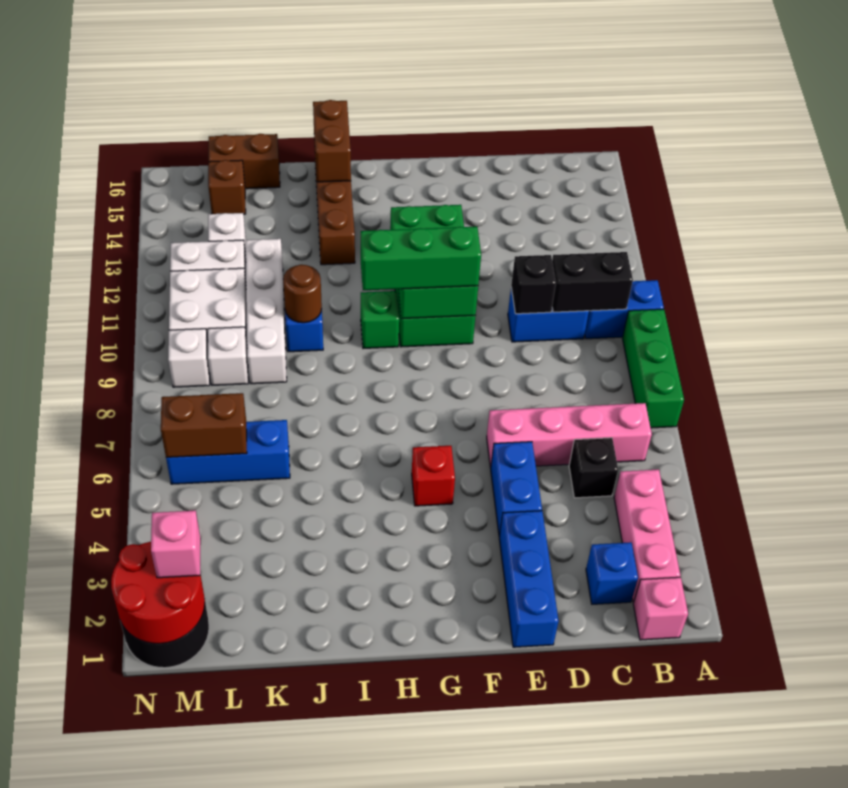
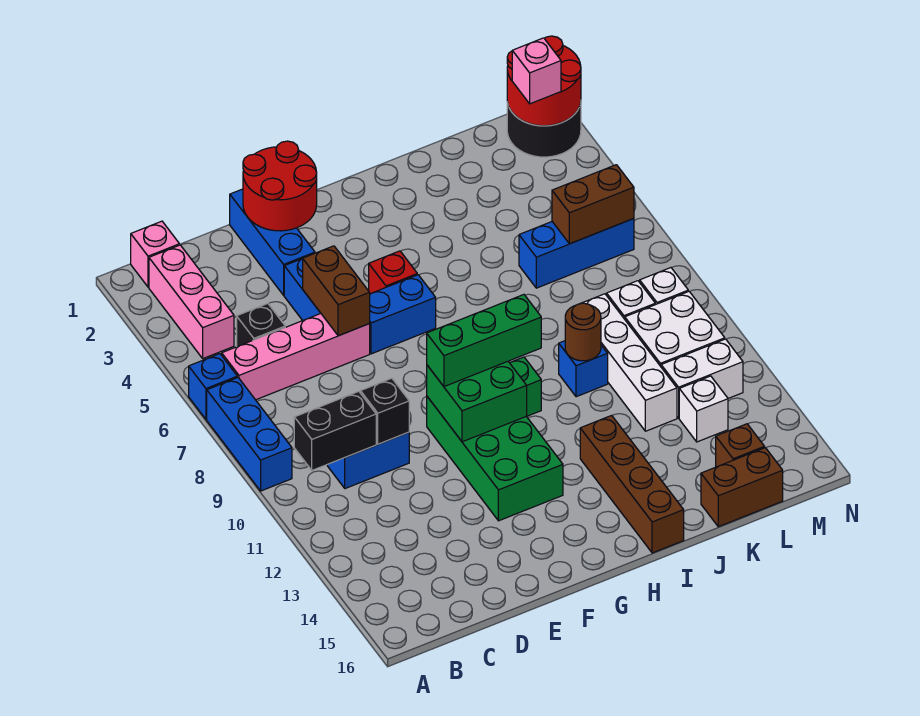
green 1x3 brick [622,309,684,428] -> blue 1x3 brick [207,377,292,491]
blue 1x2 brick [585,280,664,339] -> blue 1x2 brick moved to [369,275,436,354]
blue 1x1 brick [586,542,638,604] -> blue 1x1 brick moved to [189,354,237,419]
none -> red 2x2 round brick [243,141,317,231]
brown 1x2 brick [313,100,351,182] -> brown 1x2 brick moved to [303,246,370,336]

